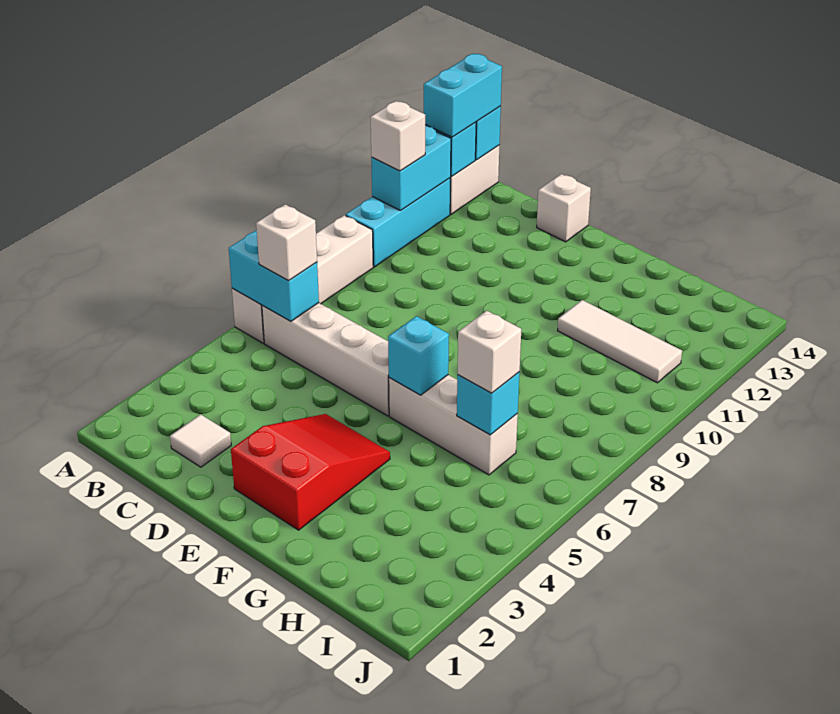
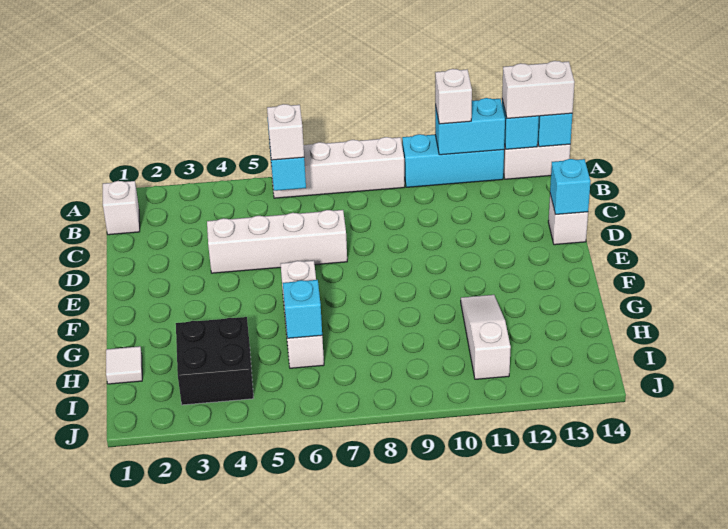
cyan 1x2 brick [424,54,502,137] -> white 1x2 brick [502,61,575,118]
white 1x4 brick [262,303,389,416] -> white 1x4 brick turned to [207,210,347,273]
white 1x1 tile [170,414,231,467] -> white 1x1 tile moved to [106,346,142,384]
red 2x3 slope [231,414,390,530] -> none
cyan 1x1 brick [388,316,449,395] -> cyan 1x1 brick moved to [550,159,591,215]
white 1x3 tile [557,300,682,383] -> white 1x3 slope [461,295,511,379]
none -> black 2x2 brick [176,317,253,405]
white 1x1 brick [458,311,521,393] -> white 1x1 brick moved to [103,181,140,235]

